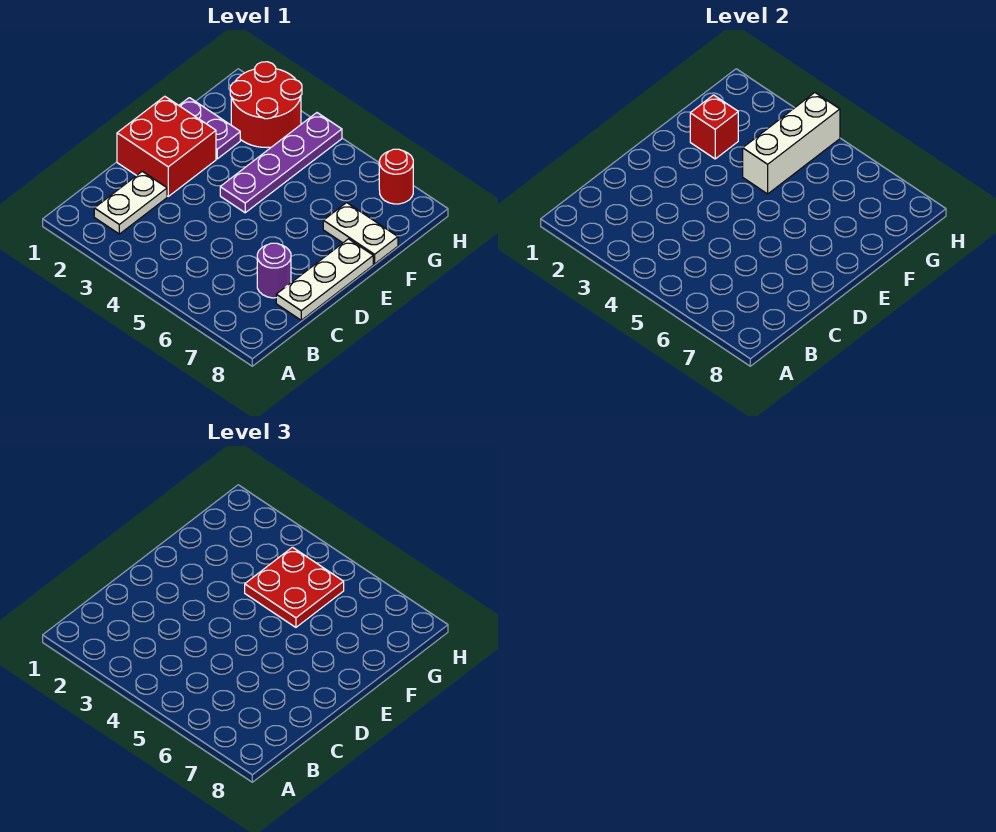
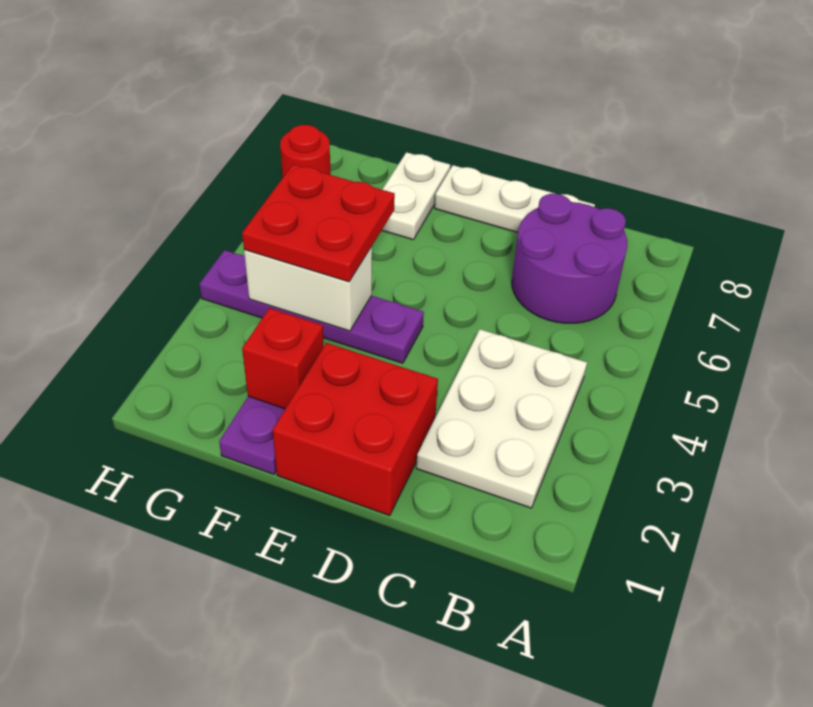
white 1x2 plate [94,171,167,234] -> white 2x3 plate [416,329,587,508]
purple 1x1 round brick [257,243,291,298] -> purple 2x2 round brick [512,194,627,323]
white 1x3 brick [743,93,840,194] -> white 1x2 brick [244,247,372,331]
red 2x2 round brick [230,62,302,148] -> none

